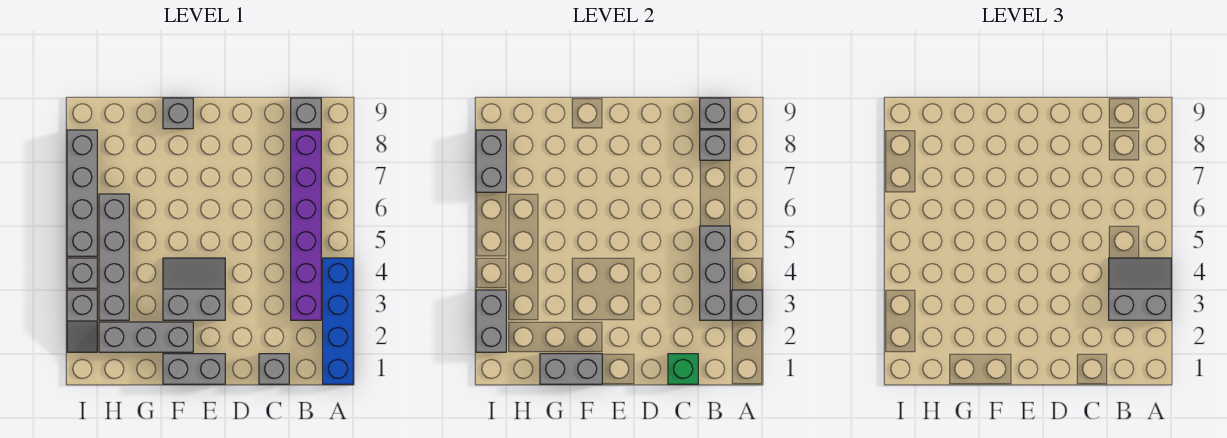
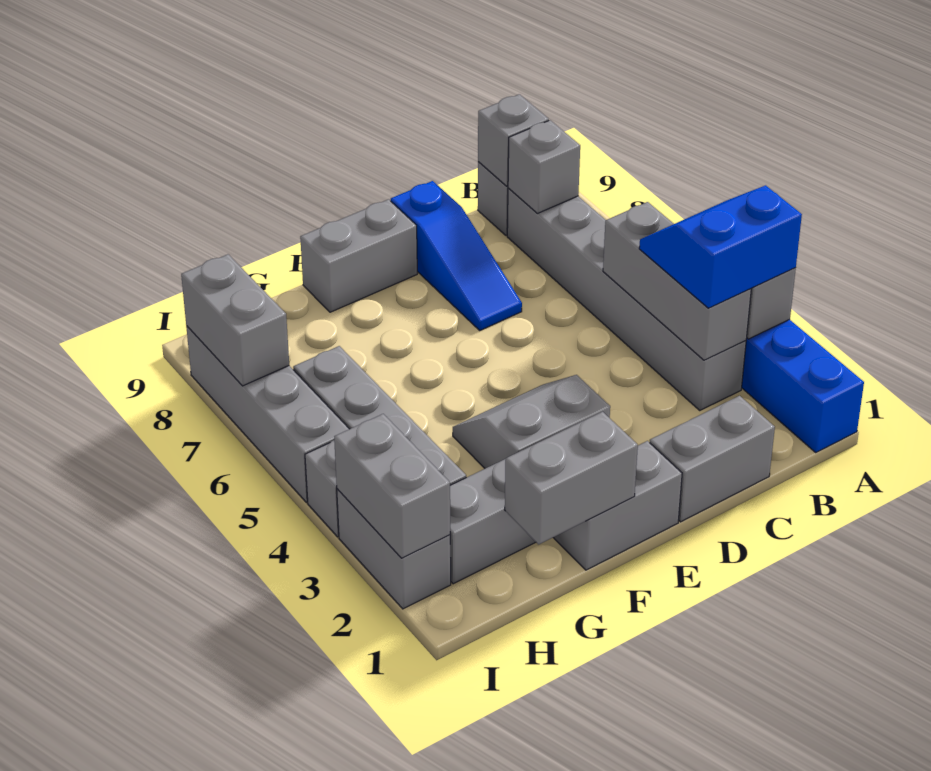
grey 2x2 slope [1109,258,1171,320] -> blue 2x2 slope [639,185,802,308]
purple 1x6 brick [291,130,321,320] -> grey 1x6 brick [507,188,746,410]
grey 1x1 brick [259,354,289,384] -> grey 1x2 brick [650,396,775,522]
green 1x1 brick [668,354,698,384] -> none
none -> blue 1x3 slope [391,181,522,330]
grey 1x1 brick [163,98,193,129] -> grey 1x2 brick [300,199,417,312]
grey 1x2 slope [67,290,97,352] -> grey 1x2 brick [337,489,451,609]

